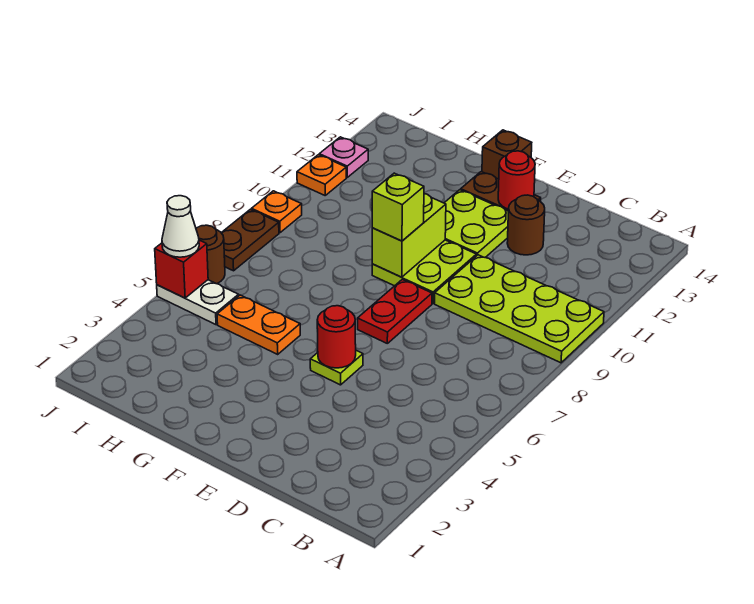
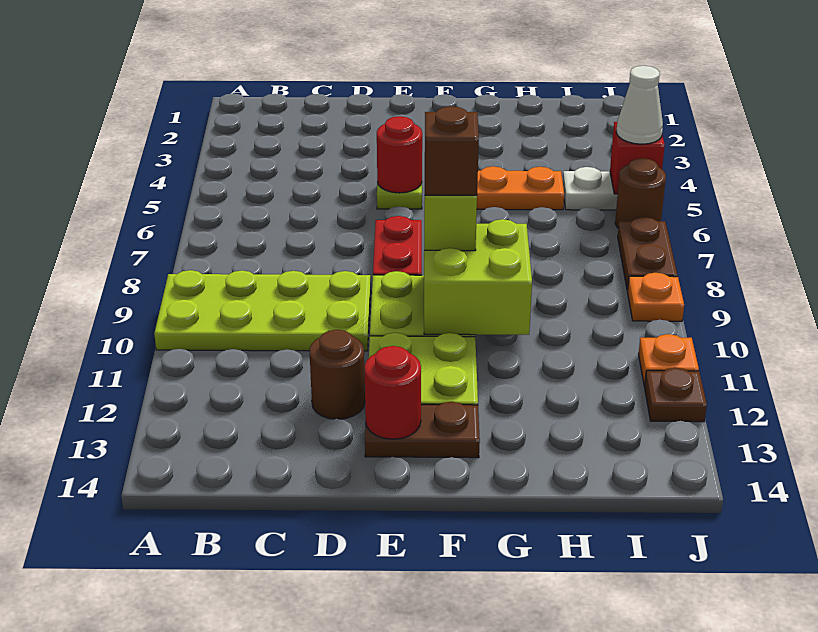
lime 1x2 brick [372,194,446,277] -> lime 2x2 brick [424,219,532,335]
brown 1x1 brick [482,130,532,179] -> brown 1x1 brick moved to [425,106,479,195]
pink 1x1 plate [319,137,368,177] -> brown 1x1 plate [644,368,707,422]

